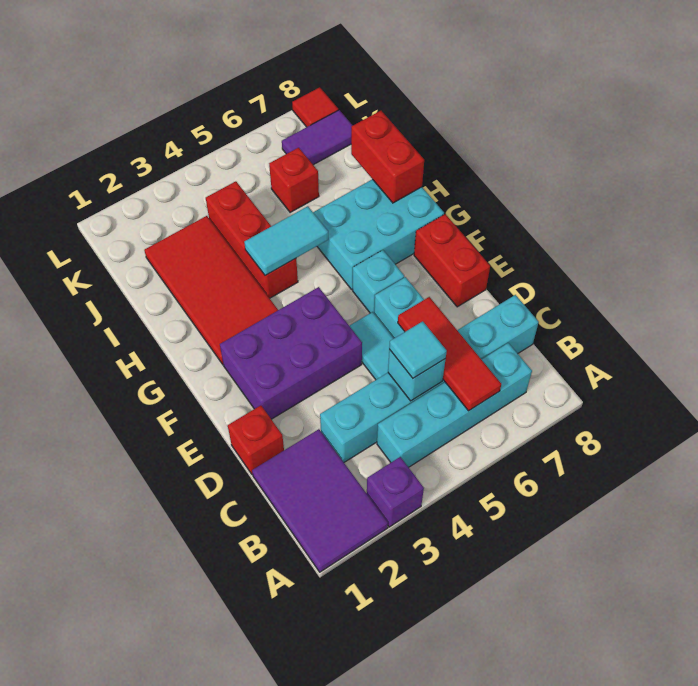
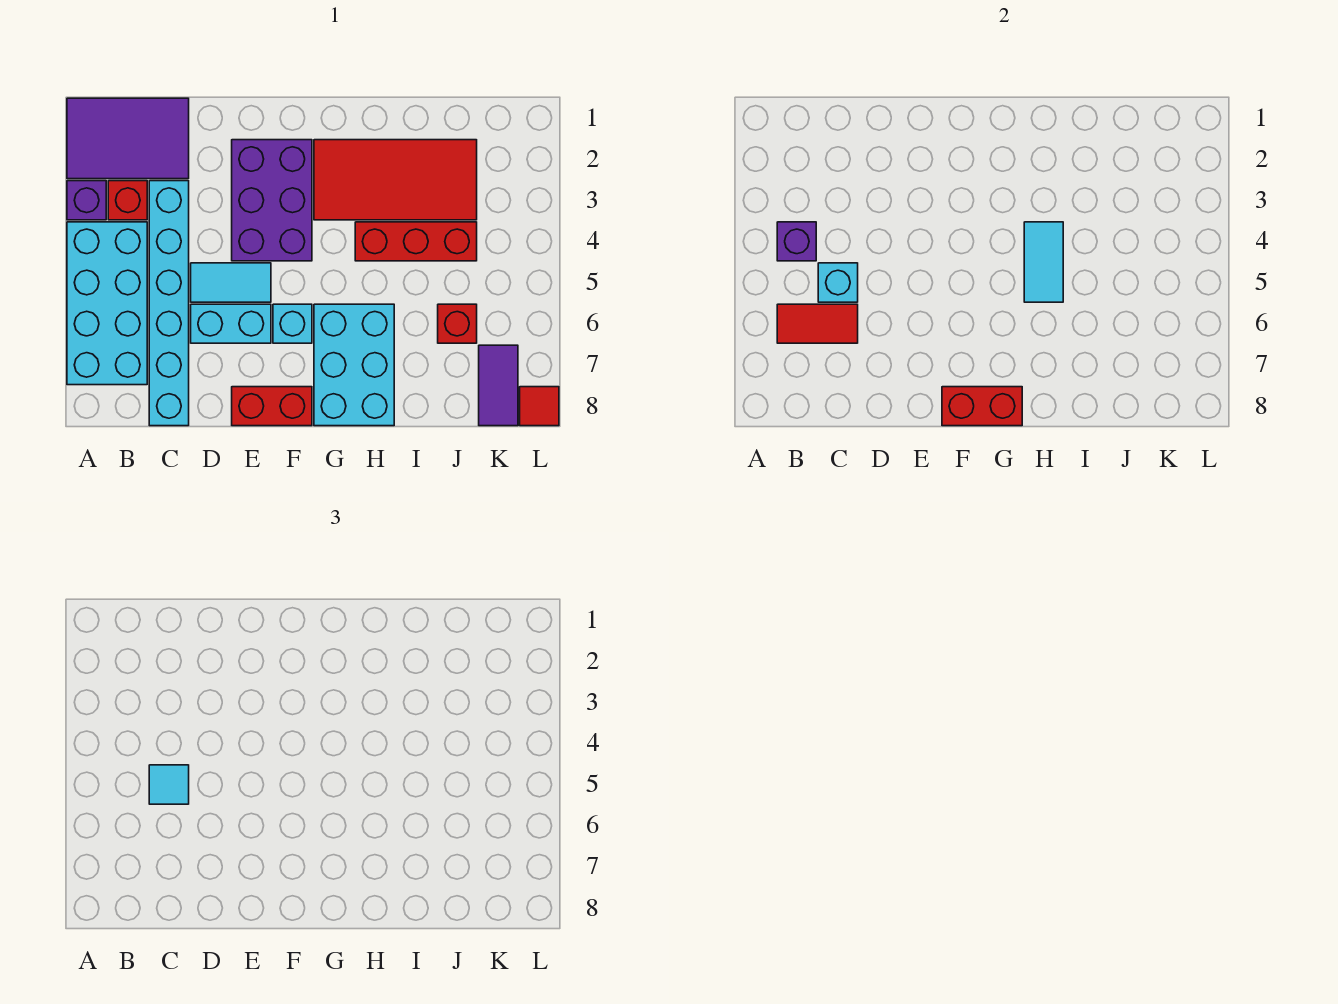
cyan 1x4 brick [377,343,532,467] -> cyan 2x4 brick [67,222,147,385]
none -> purple 1x1 brick [777,222,816,261]
red 1x3 tile [398,297,501,411] -> red 1x2 tile [777,304,858,343]
red 1x1 brick [228,405,284,475] -> red 1x1 brick moved to [108,181,147,220]
red 1x2 brick [351,111,424,203] -> red 1x2 brick moved to [942,387,1022,426]

